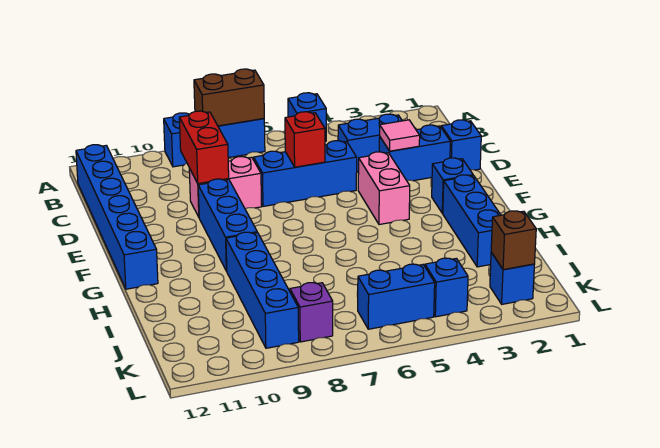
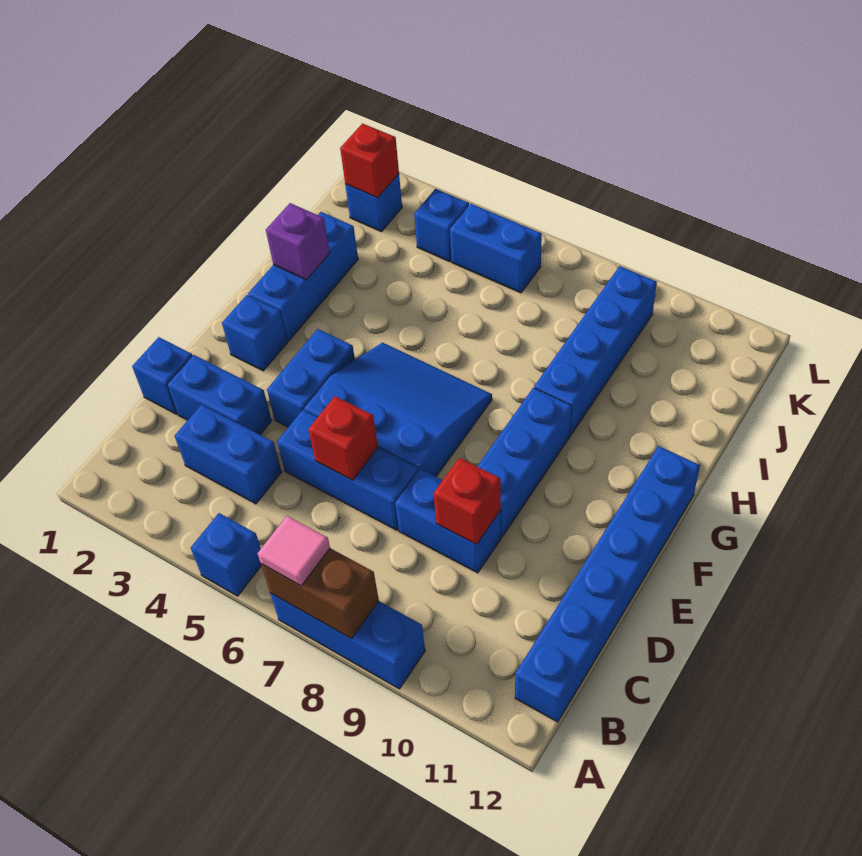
red 1x2 brick [179,111,229,184] -> red 1x1 brick [434,458,501,544]
pink 1x1 tile [380,120,420,151] -> pink 1x1 tile moved to [258,516,330,586]
pink 1x2 brick [189,157,262,217] -> blue 1x2 brick [395,469,501,573]
pink 1x2 brick [358,152,410,225] -> blue 1x2 brick [267,329,355,427]
none -> blue 3x3 slope [304,343,492,477]
brown 1x1 brick [491,211,536,270] -> red 1x1 brick [340,124,399,198]
purple 1x1 brick [290,283,333,342] -> purple 1x1 brick moved to [266,203,330,280]

